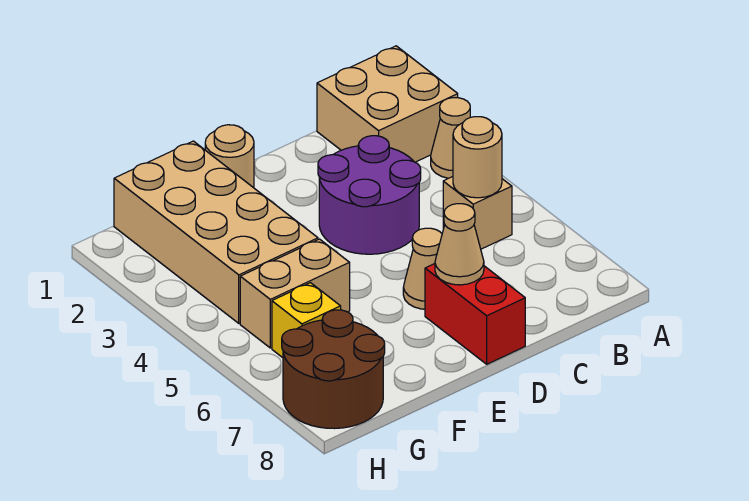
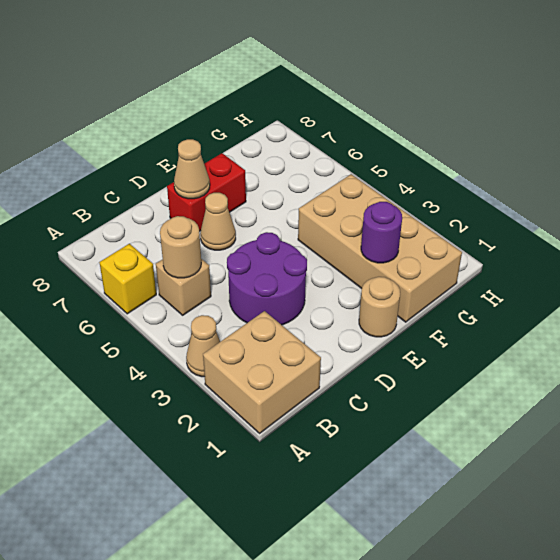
red 1x2 brick [425,264,525,364] -> red 1x2 brick turned to [167,153,246,231]
none -> purple 1x1 round brick [361,202,402,263]
tan 1x2 brick [240,239,350,348] -> none
yellow 1x1 brick [272,283,341,358] -> yellow 1x1 brick moved to [99,244,156,314]
brown 2x2 round brick [282,310,385,429] -> none

